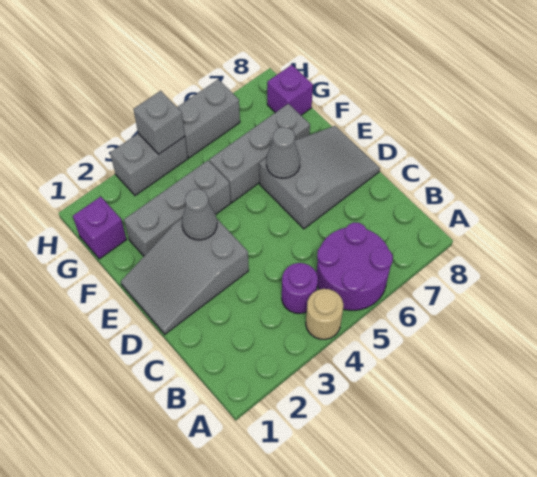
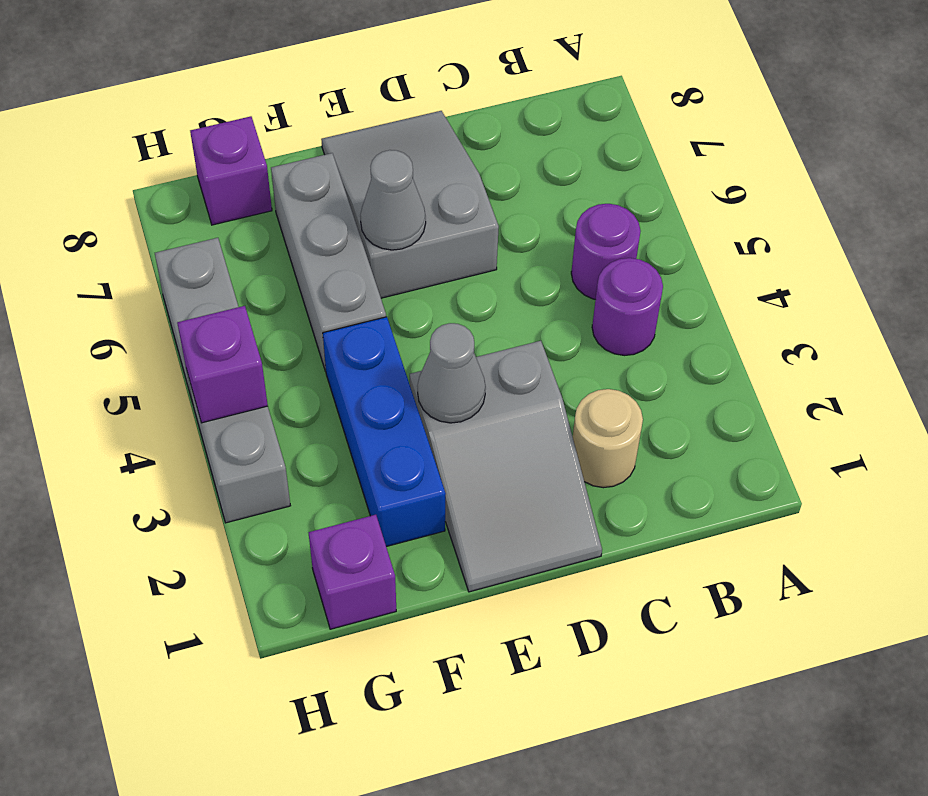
tan 1x1 round brick [306,289,343,339] -> tan 1x1 round brick moved to [573,389,643,488]
purple 2x2 round brick [317,222,393,310] -> purple 1x1 round brick [571,204,641,299]
grey 1x3 brick [124,160,231,256] -> blue 1x3 brick [323,317,446,547]
grey 1x1 brick [133,91,185,154] -> purple 1x1 brick [177,306,268,423]

